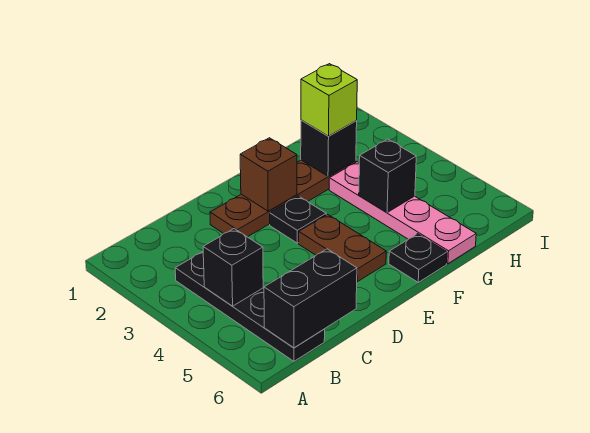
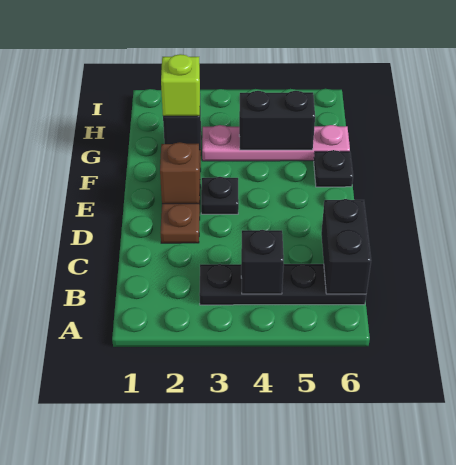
brown 1x2 plate [299,214,386,282] -> none
black 1x1 brick [359,139,416,213] -> black 1x2 brick [239,91,315,150]

